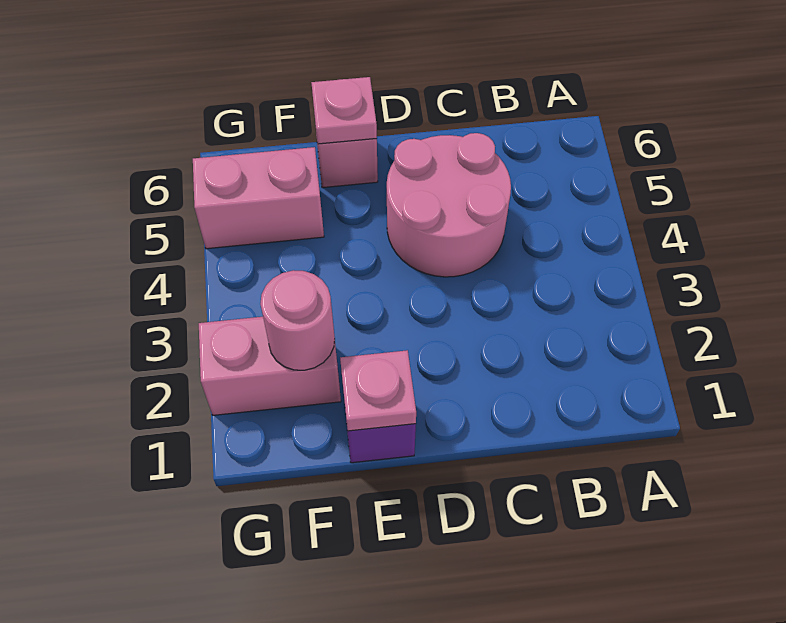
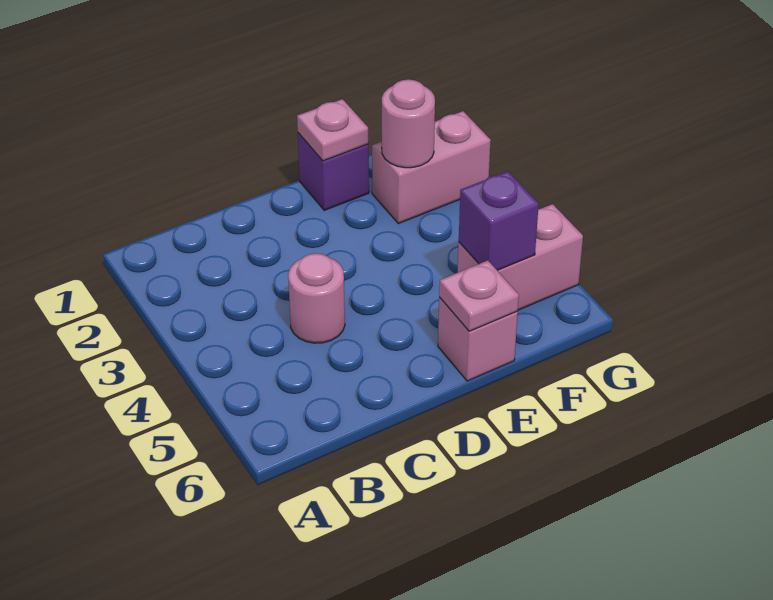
pink 2x2 round brick [387,133,511,277] -> pink 1x1 round brick [288,253,345,343]
none -> purple 1x1 brick [459,171,539,270]

